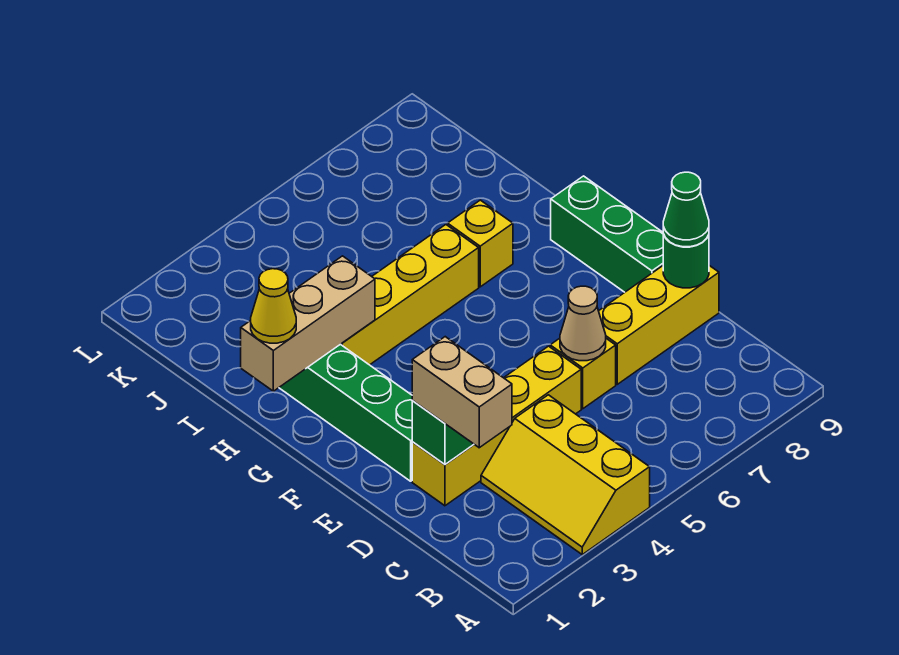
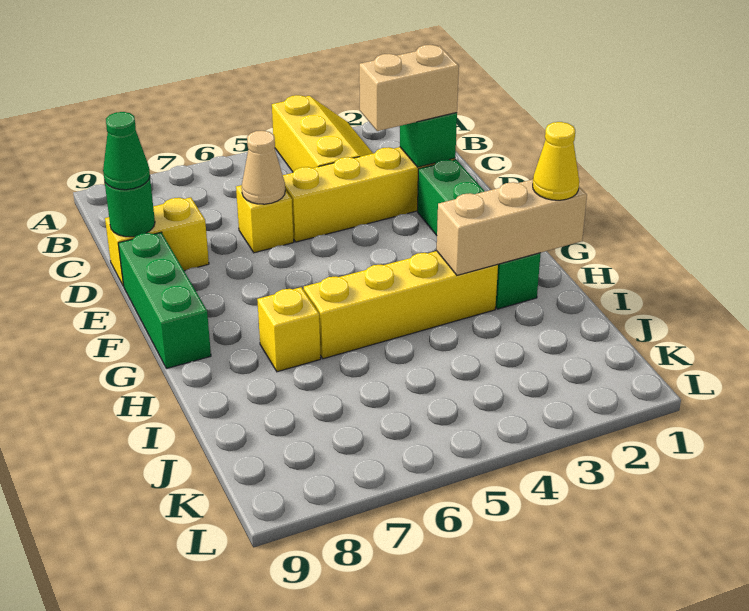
tan 1x2 brick [412,337,512,448] -> tan 1x2 brick turned to [359,45,459,131]
yellow 1x3 brick [599,266,719,384] -> yellow 1x2 brick [105,197,209,286]

